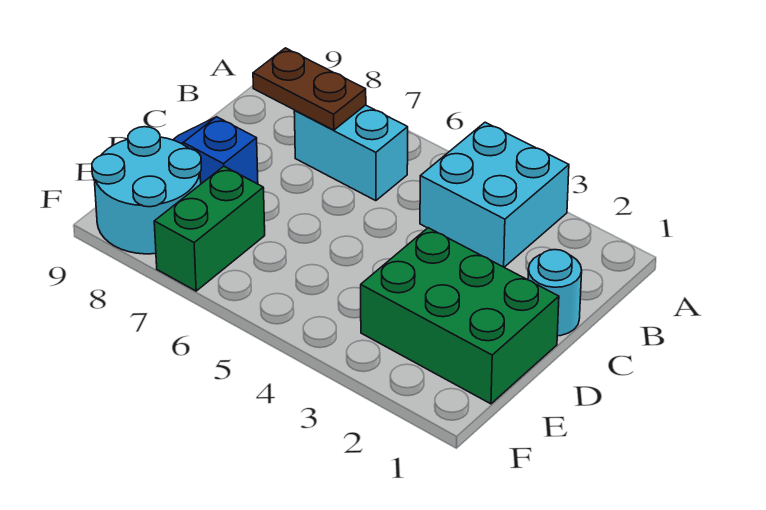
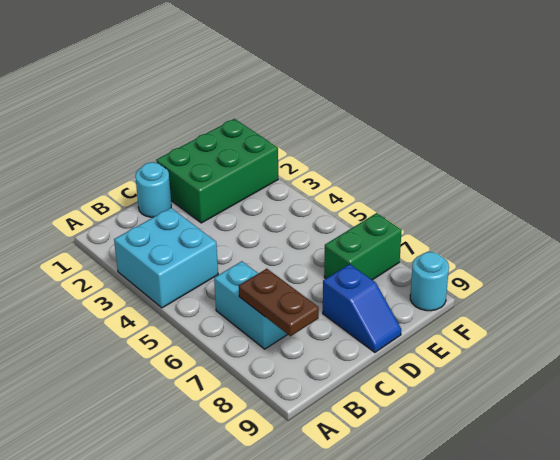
green 2x3 brick [361,228,559,404] -> green 2x3 brick turned to [156,119,278,223]
cyan 2x2 round brick [92,127,201,254] -> cyan 1x1 round brick [410,252,449,311]

